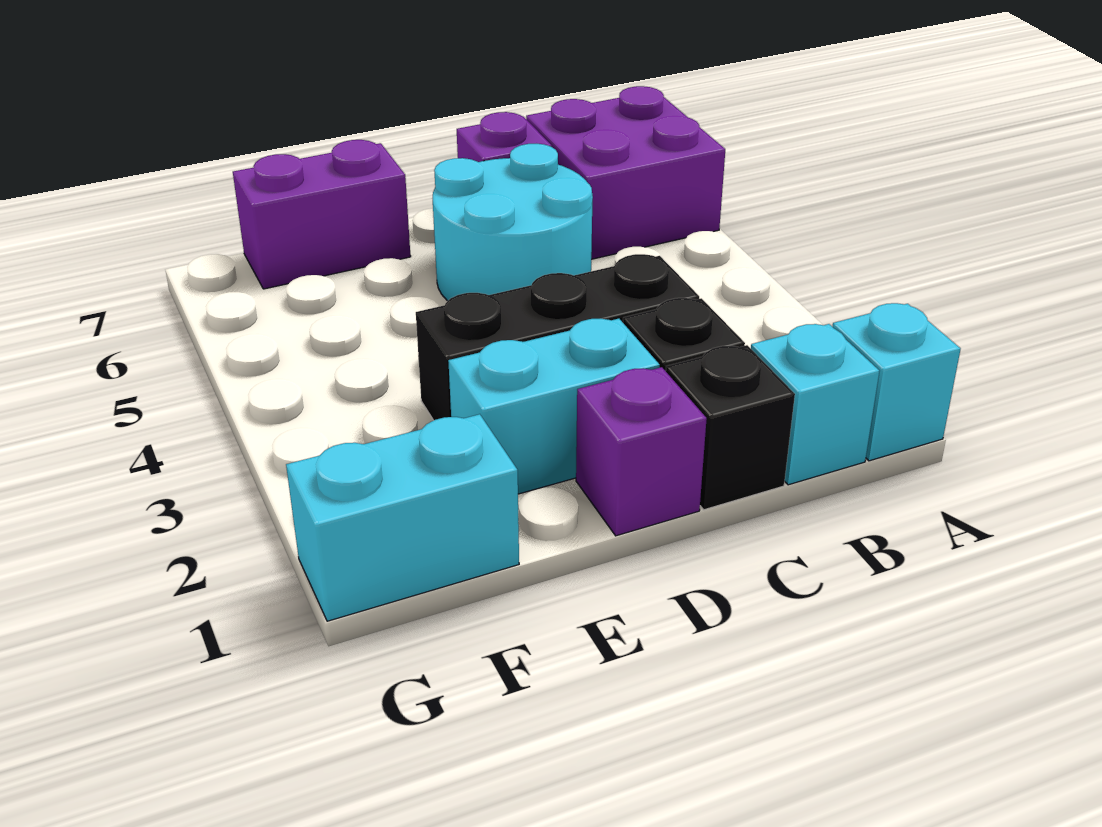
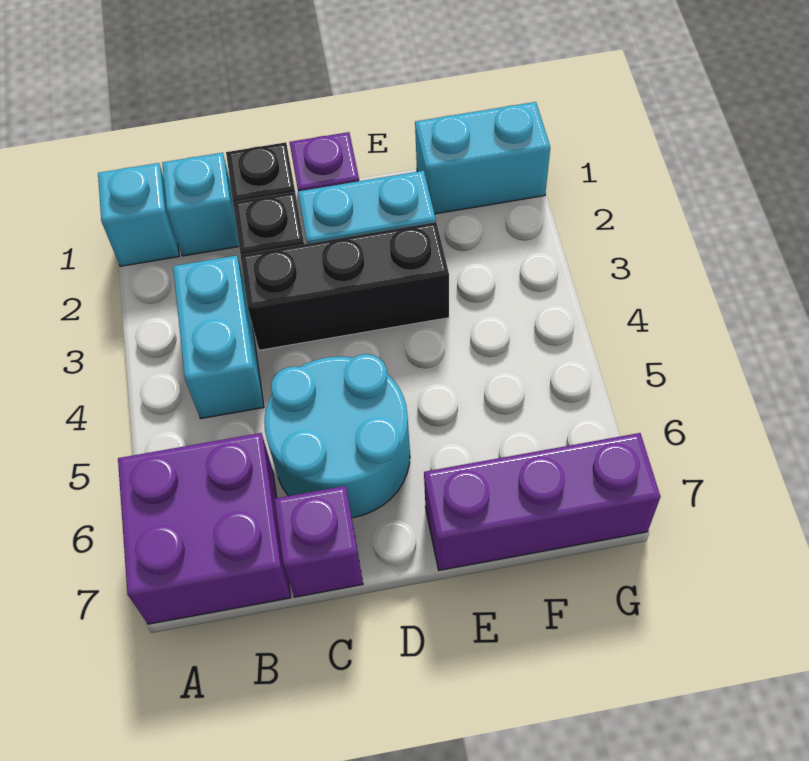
none -> cyan 1x2 brick [173,255,264,419]
purple 1x2 brick [233,140,411,289] -> purple 1x3 brick [424,433,661,570]

